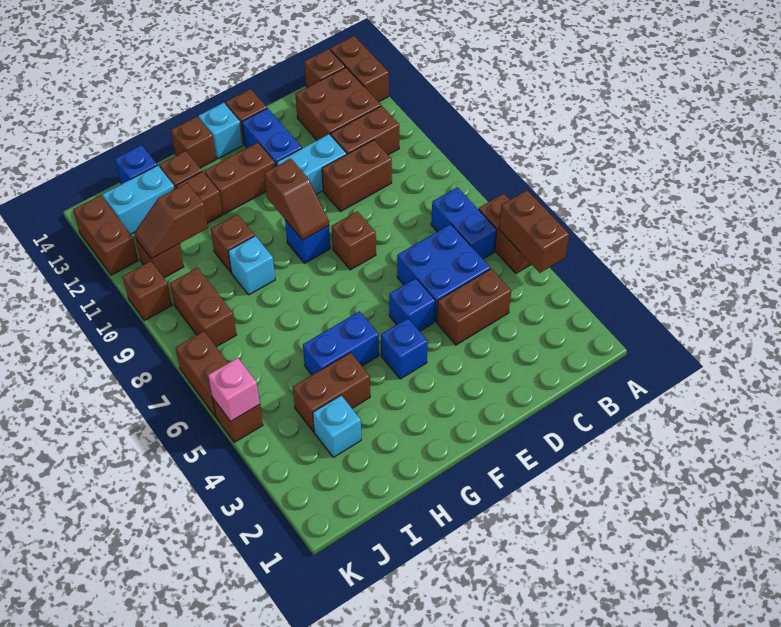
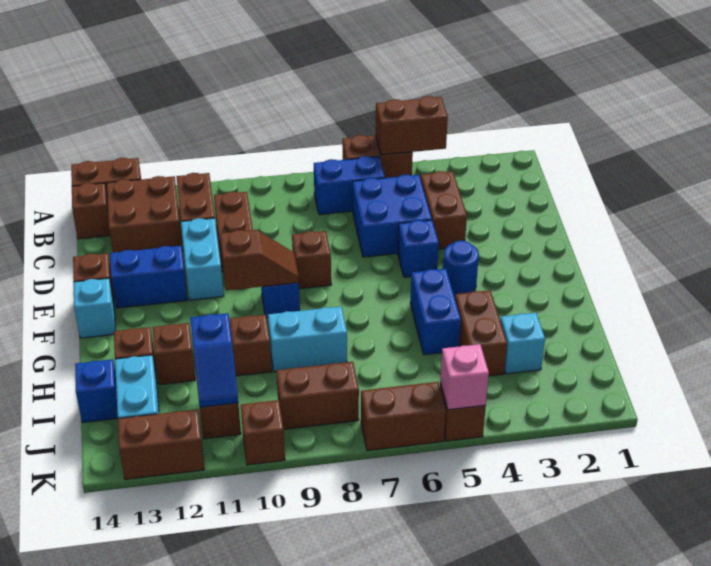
blue 1x1 brick [381,318,428,379] -> blue 1x1 round brick [443,241,479,296]
brown 1x2 brick [204,142,275,214] -> none
brown 1x1 brick [171,116,216,168] -> none
cyan 1x1 brick [228,236,275,295] -> cyan 1x2 brick [268,307,347,372]
brown 1x2 slope [134,183,208,259] -> blue 1x2 slope [190,313,238,407]

